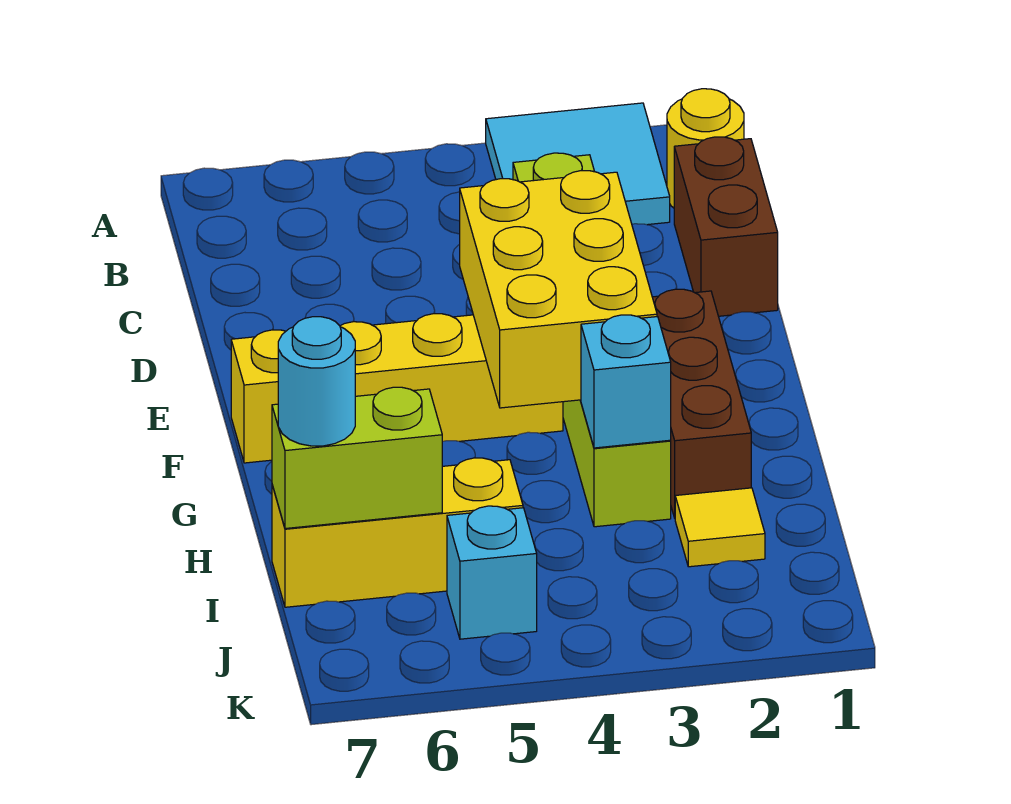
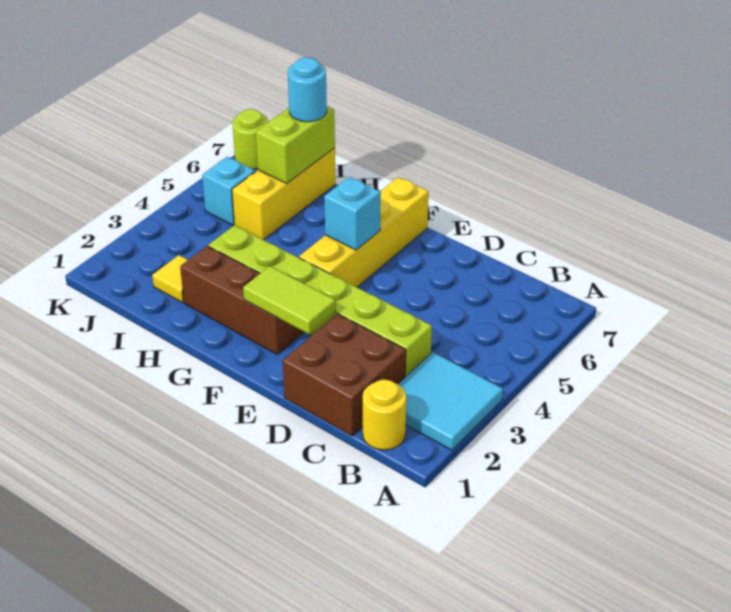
brown 1x2 brick [674,137,778,316] -> brown 2x2 brick [283,314,406,436]
none -> lime 1x2 tile [243,266,336,335]
yellow 2x3 brick [460,171,657,408] -> none
cyan 1x1 brick [581,315,671,448] -> cyan 1x1 brick moved to [324,177,381,250]
none -> lime 1x1 round brick [232,109,268,169]

